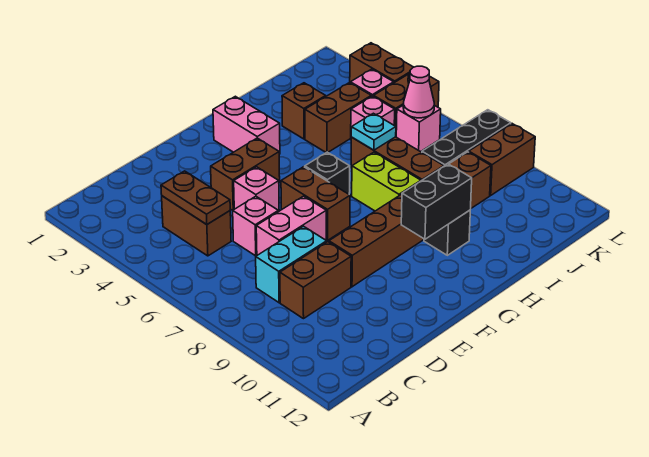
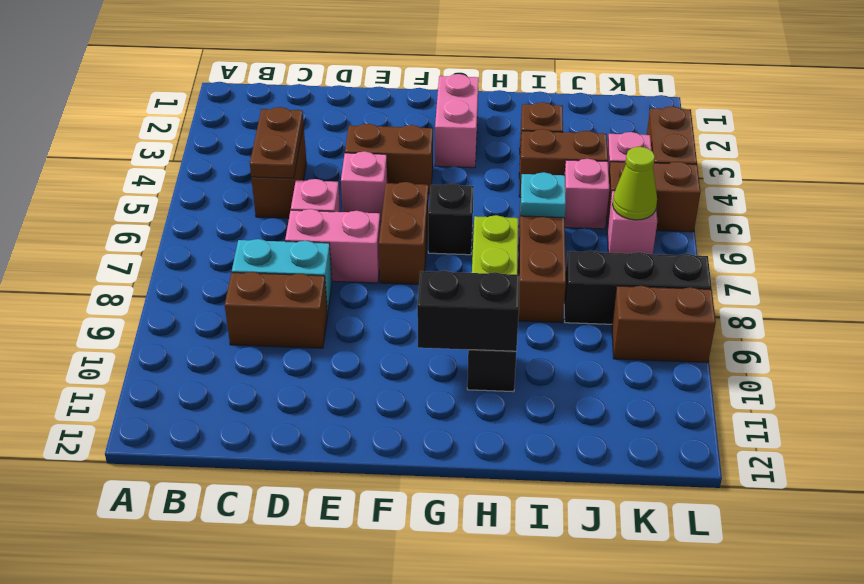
brown 1x6 brick [329,152,491,287] -> none
pink 1x1 cone [403,66,434,118] -> lime 1x1 cone [613,147,657,220]

